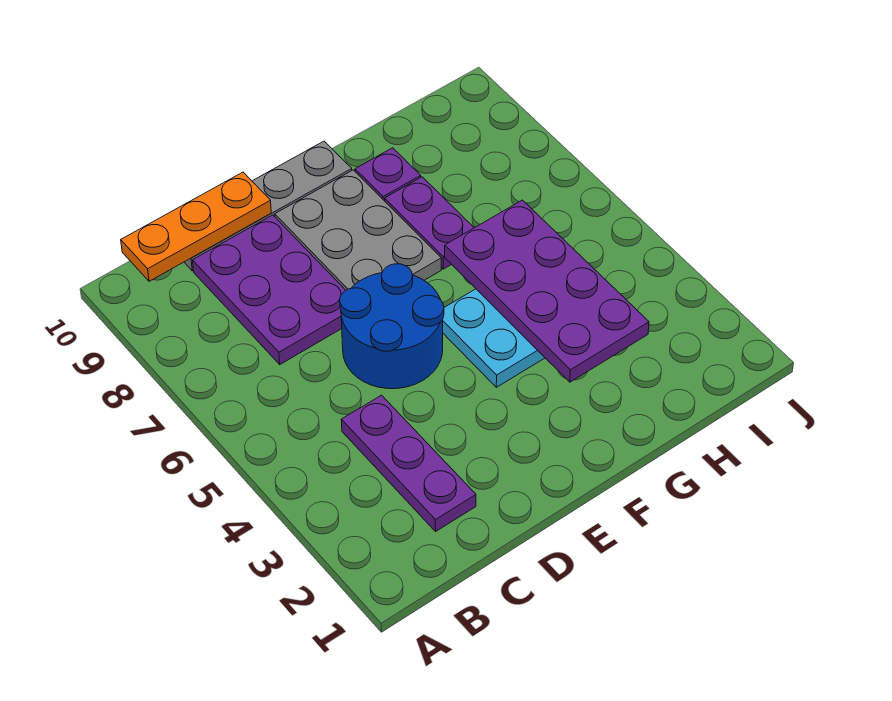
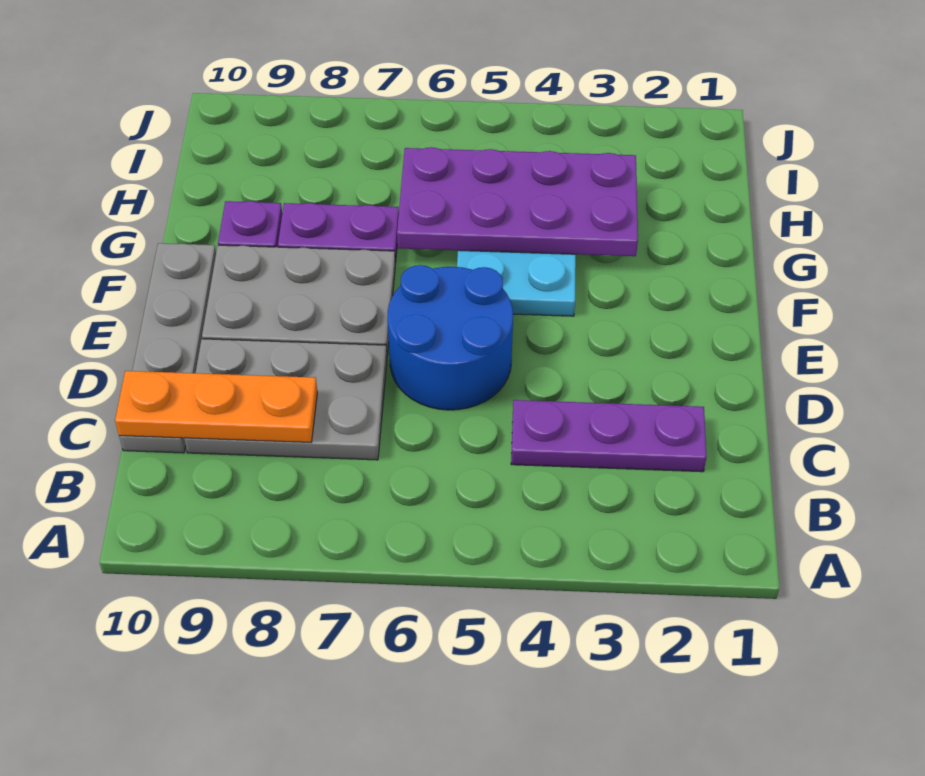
orange 1x3 plate [121,172,271,281] -> orange 1x3 plate turned to [115,371,317,442]
purple 2x3 plate [193,215,346,364] -> grey 2x3 plate [184,339,387,460]

